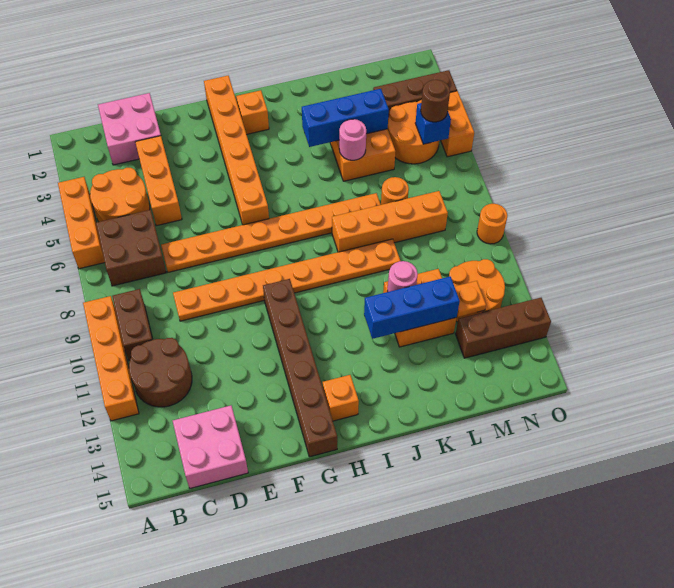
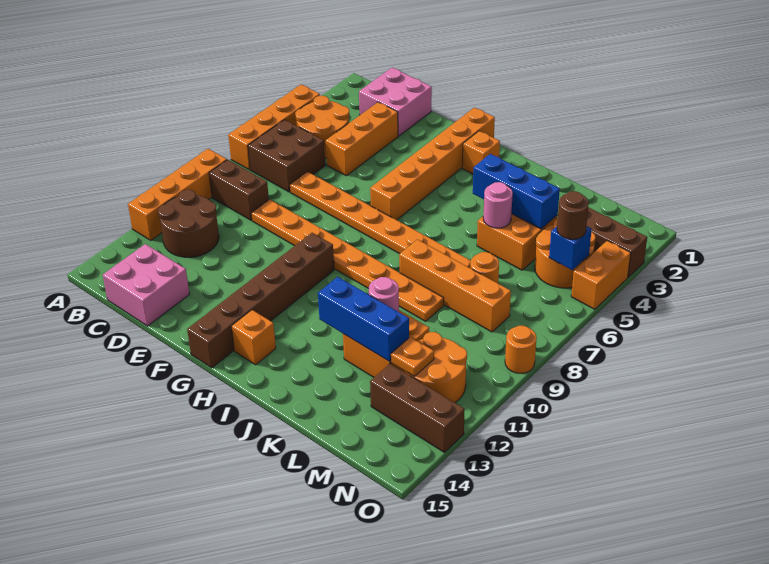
orange 1x3 brick [58,177,105,269] -> orange 1x4 brick [228,84,320,170]
brown 1x2 brick [112,289,153,361] -> brown 1x2 brick turned to [209,160,269,220]

